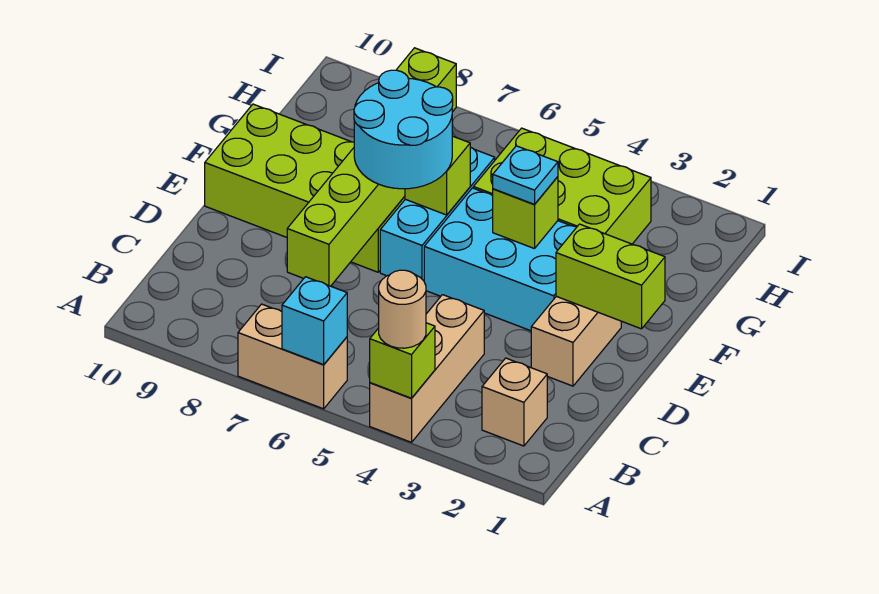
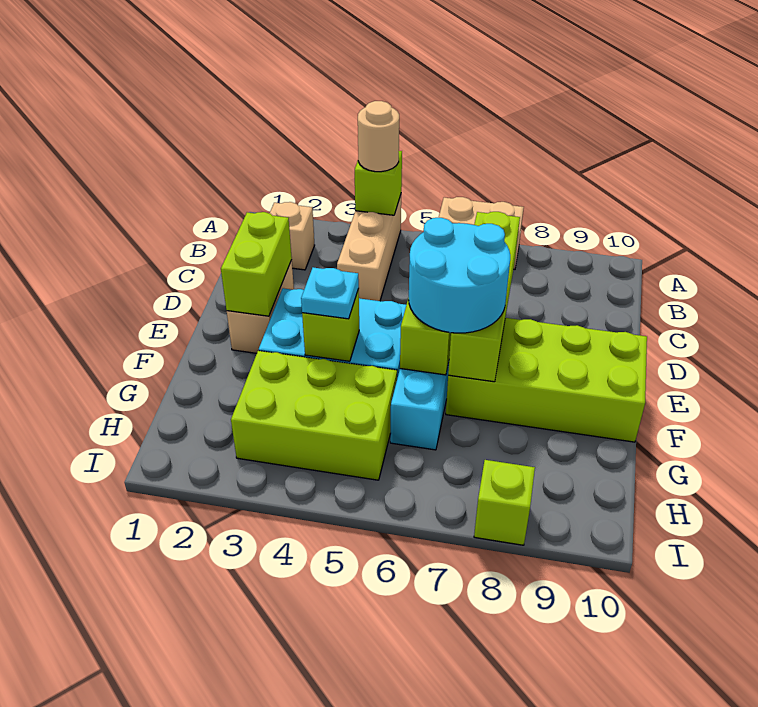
cyan 1x1 brick [282,277,347,365] -> none
lime 1x2 brick [556,224,665,329] -> lime 1x2 brick turned to [221,212,292,316]

